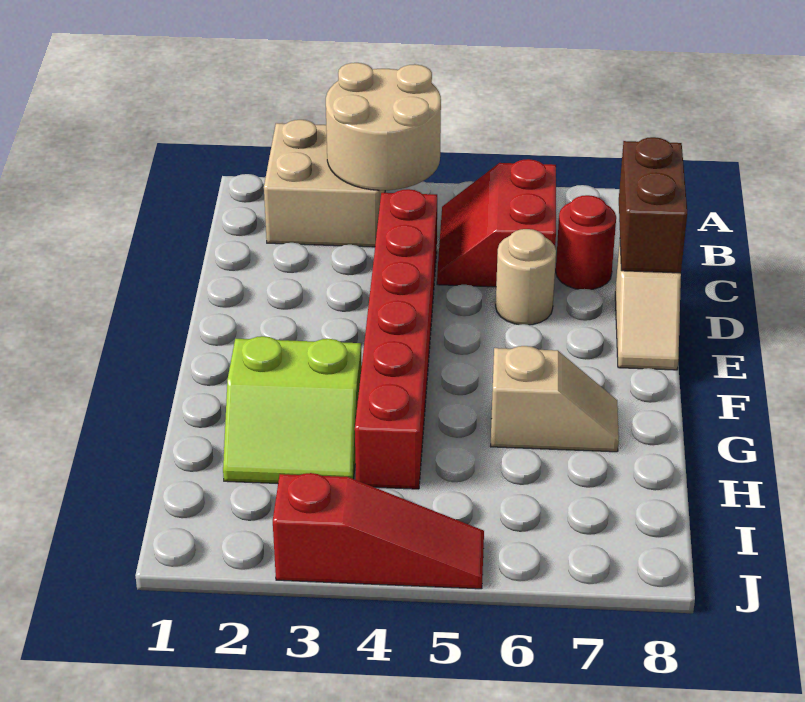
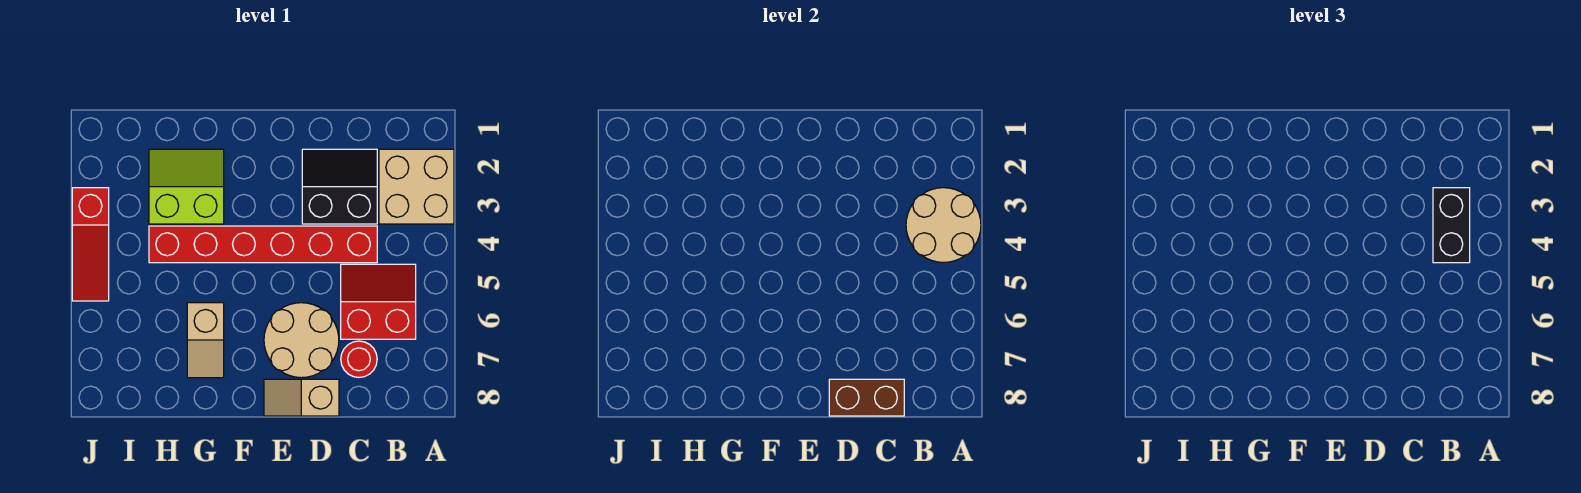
none -> black 1x2 brick [1433,188,1470,263]
none -> black 2x2 slope [302,149,377,224]
tan 1x1 round brick [496,229,556,325] -> tan 2x2 round brick [264,303,339,378]
lime 2x2 slope [223,336,362,483] -> lime 2x2 slope turned to [149,149,224,224]

